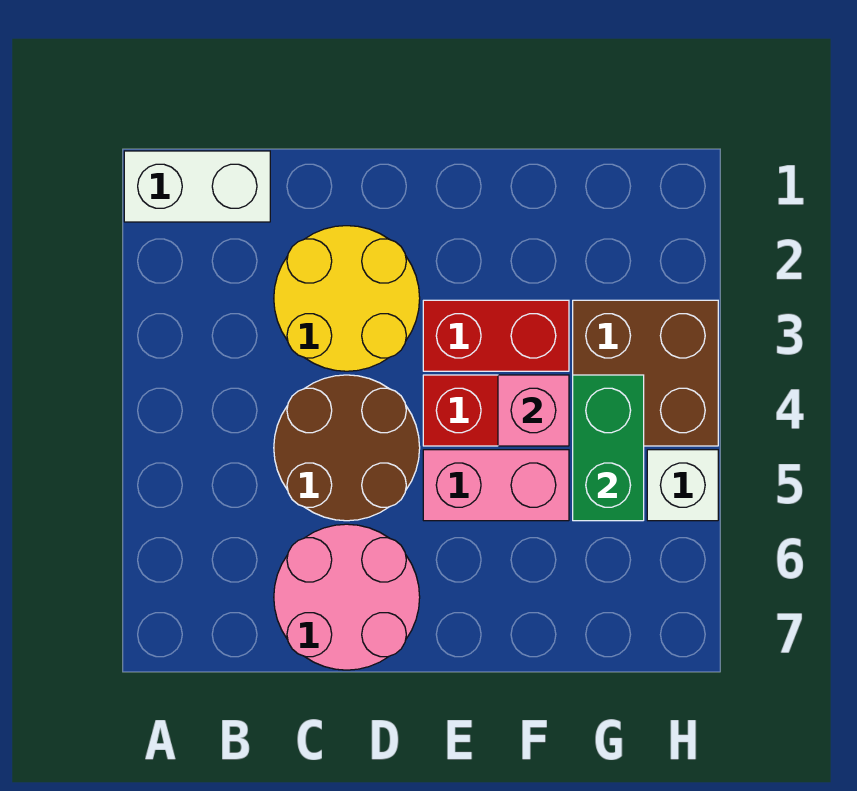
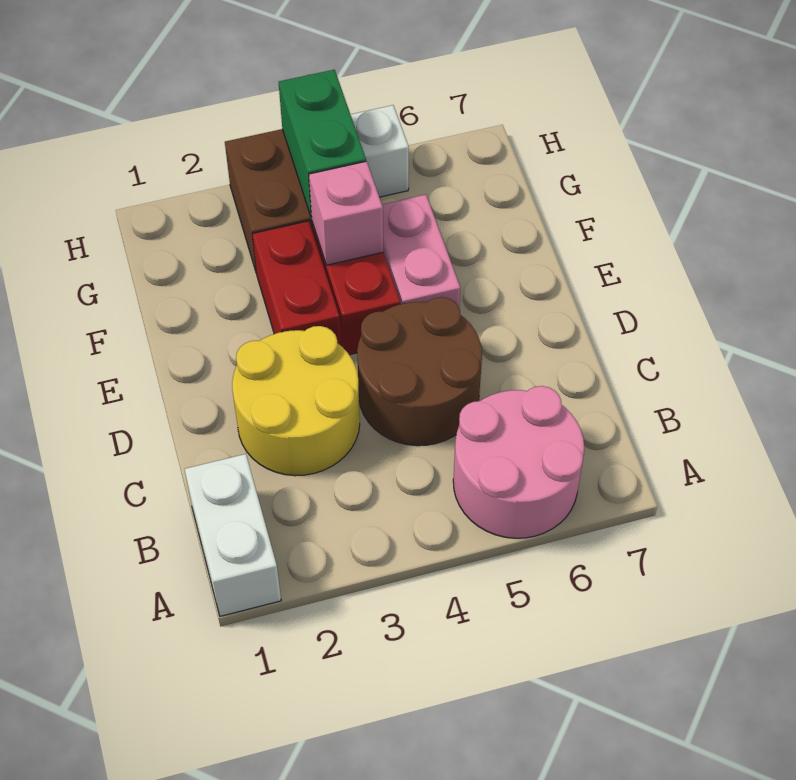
pink 2x2 round brick [274,524,420,670] -> pink 2x2 round brick moved to [453,386,584,538]
green 1x2 brick [573,375,644,521] -> green 1x2 brick turned to [279,70,366,216]

